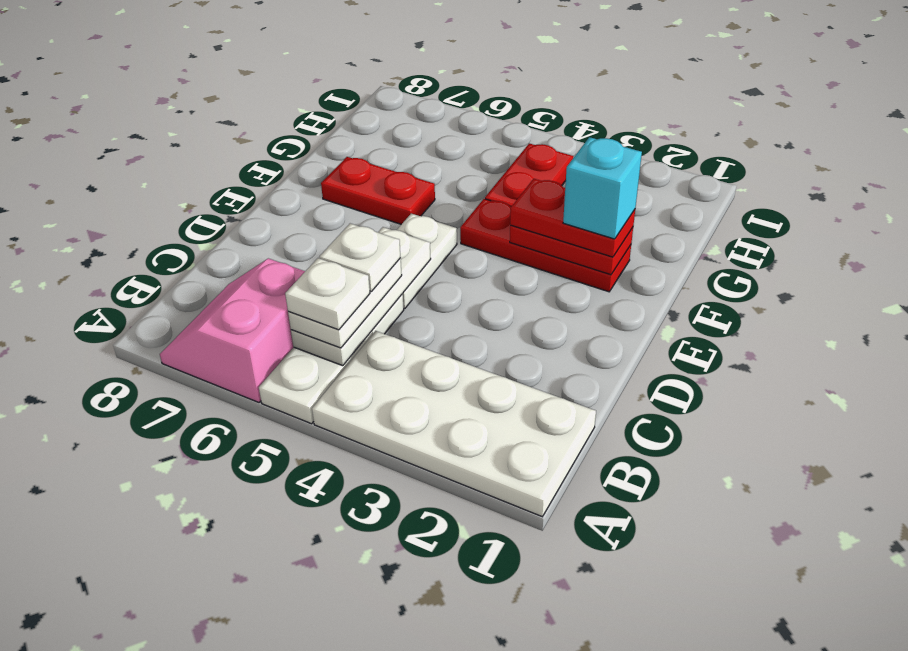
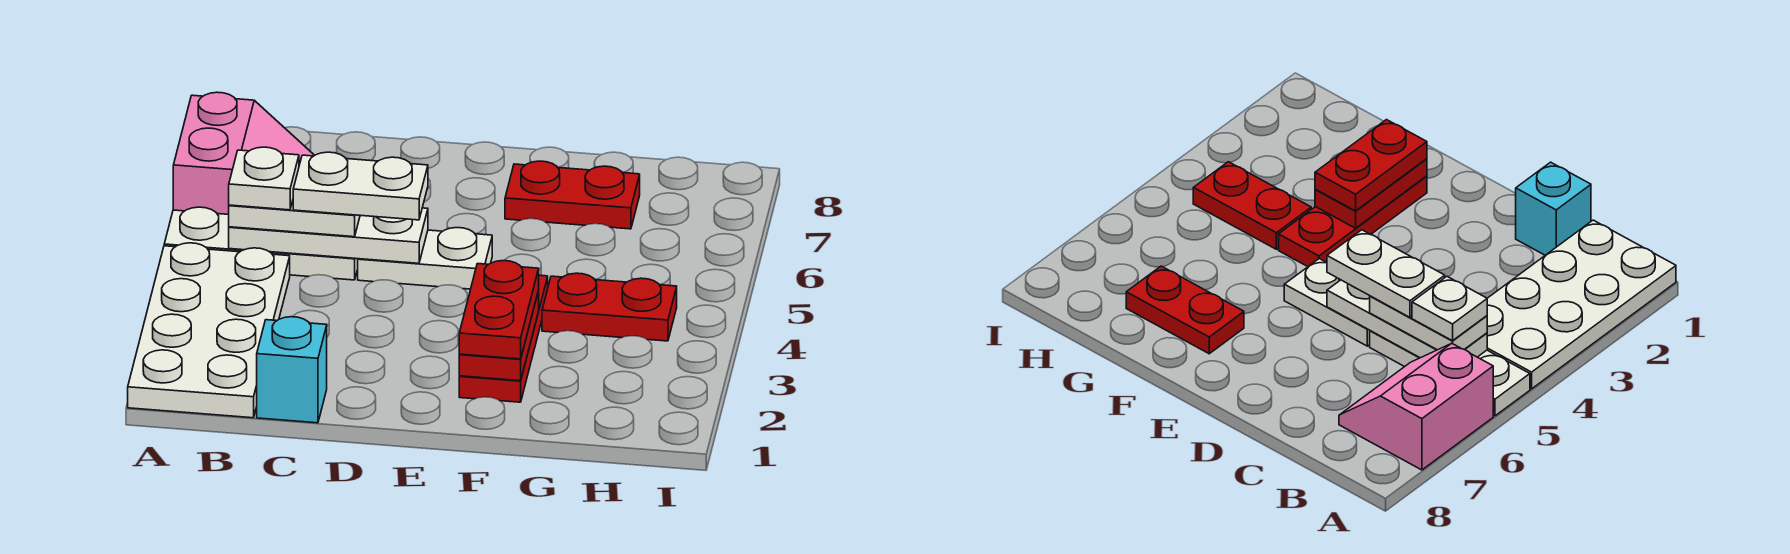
pink 2x2 slope [160,258,305,402] -> pink 2x2 slope turned to [173,92,315,214]
white 1x1 plate [319,223,401,291] -> white 1x2 plate [293,152,428,220]
cyan 1x1 brick [563,137,642,239] -> cyan 1x1 brick moved to [257,317,327,423]
red 1x2 plate [321,157,435,224] -> red 1x2 plate turned to [505,161,640,229]

